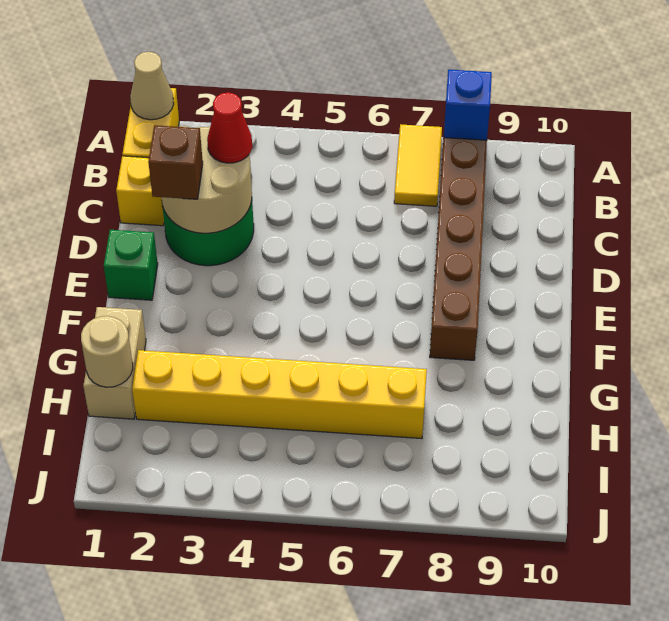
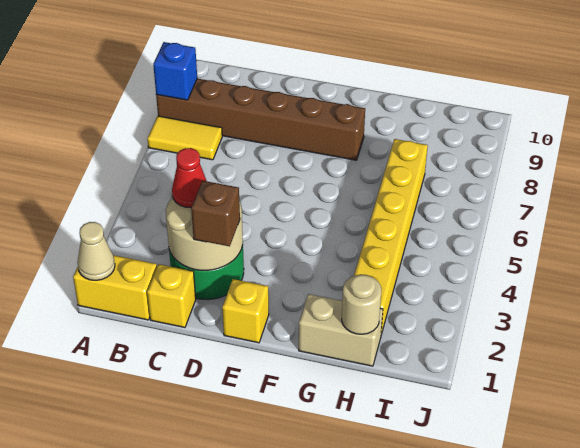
green 1x1 brick [104,230,158,300] -> yellow 1x1 brick [222,279,269,343]

